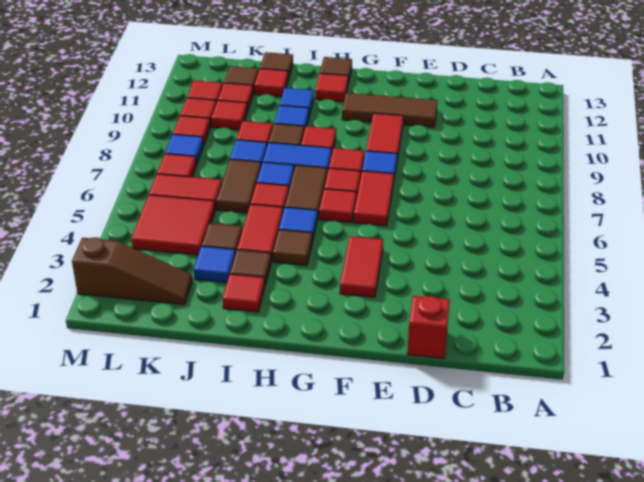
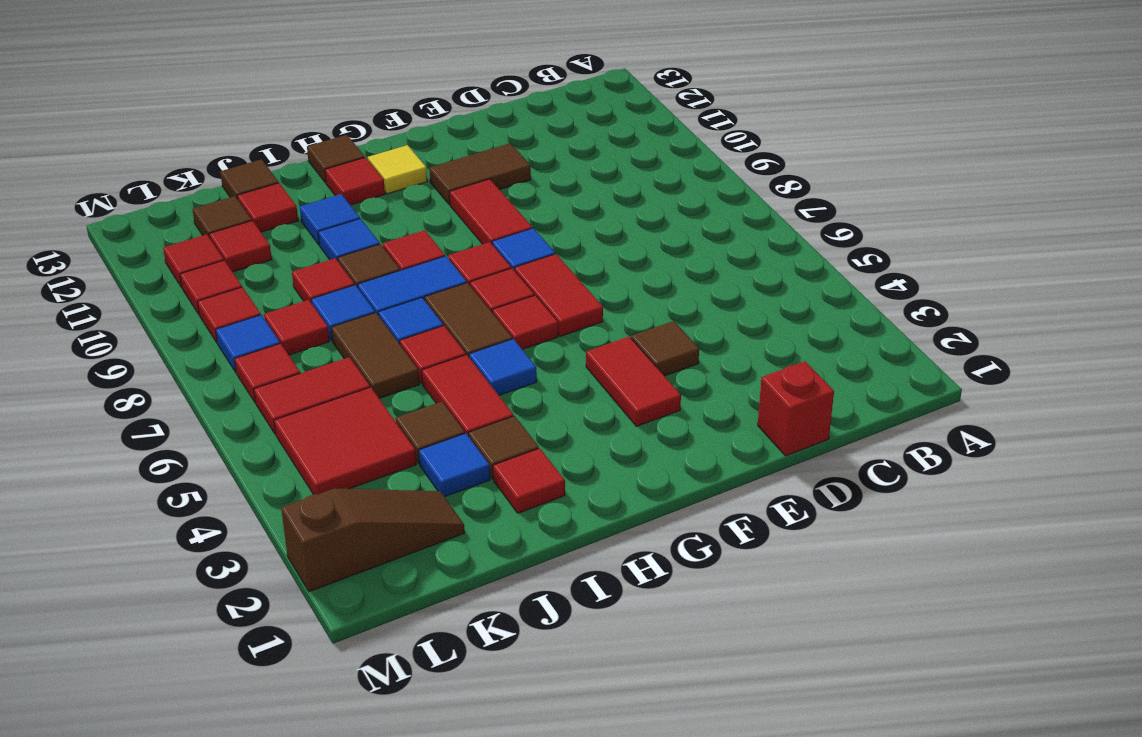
brown 1x3 tile [342,93,438,127] -> brown 1x2 tile [429,143,531,205]
none -> yellow 1x1 tile [368,145,427,194]
brown 1x1 tile [273,230,312,266] -> brown 1x1 tile moved to [631,321,699,376]
red 1x1 tile [211,100,247,130] -> red 1x1 tile moved to [264,300,329,355]

